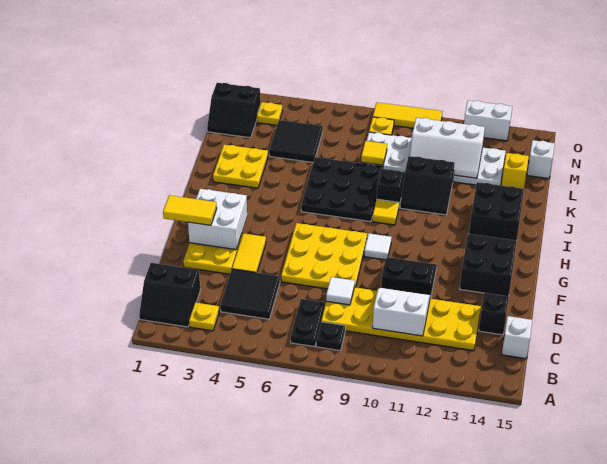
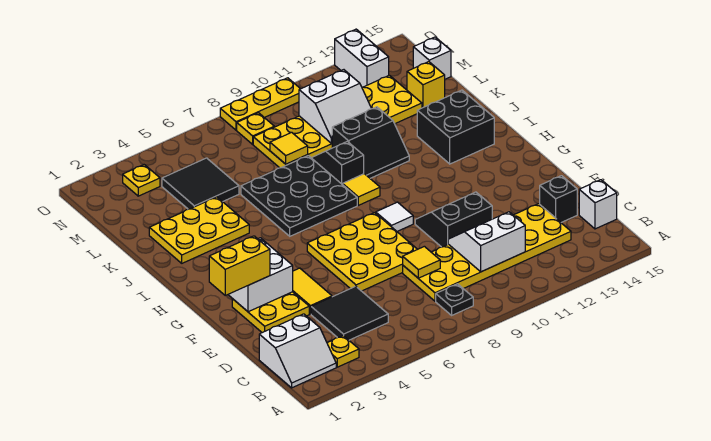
black 2x2 slope [139,263,200,327] -> white 2x2 slope [259,314,336,388]
black 1x2 plate [291,299,325,347] -> none
white 1x1 tile [326,277,355,305] -> yellow 1x1 tile [403,246,440,278]
yellow 1x2 tile [163,195,217,225] -> yellow 1x2 brick [209,236,270,295]
black 2x2 brick [460,234,517,296] -> none
yellow 2x2 plate [213,145,268,188] -> yellow 2x3 plate [149,197,249,263]
white 2x6 plate [362,132,506,185] -> yellow 2x6 plate [253,75,422,168]
white 2x3 slope [409,118,485,178] -> white 2x2 slope [299,70,372,143]
black 2x2 slope [207,83,260,138] -> none
yellow 1x3 tile [373,102,442,128] -> yellow 1x3 plate [220,78,300,130]
white 1x2 brick [464,100,512,141] -> white 1x2 brick turned to [335,29,389,87]

